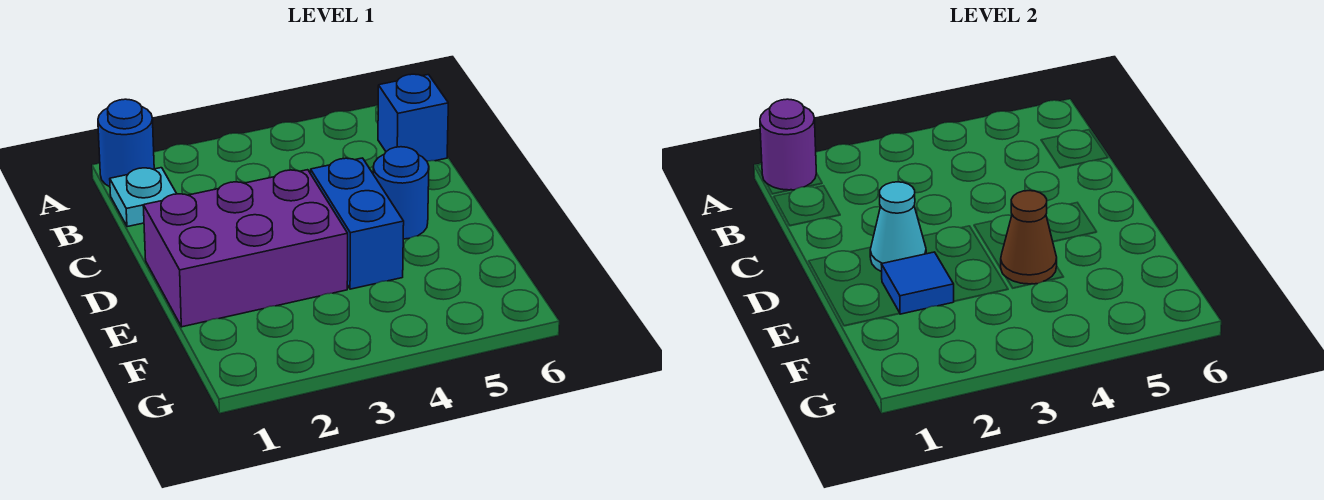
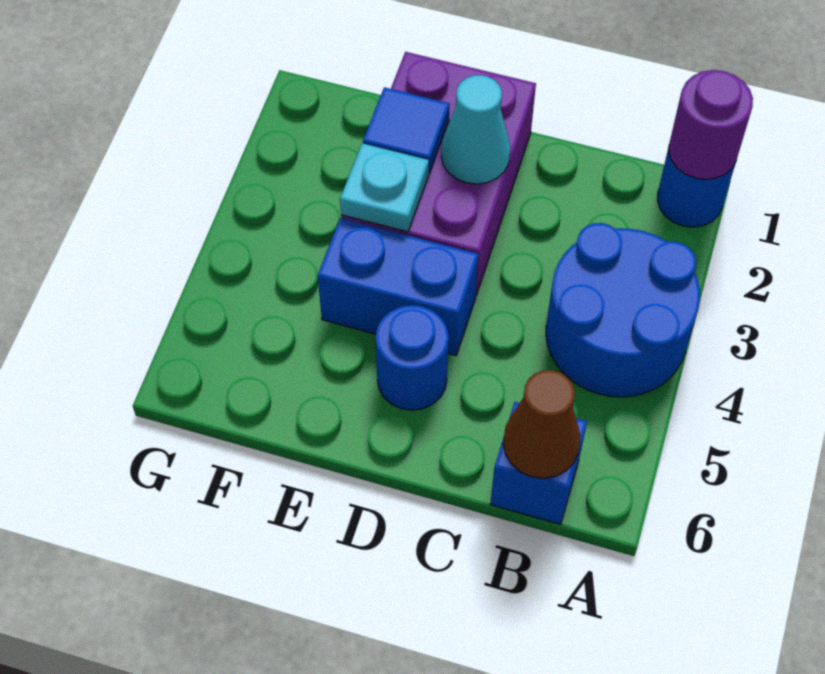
none -> blue 2x2 round brick [546,223,700,397]
cyan 1x1 plate [110,168,177,227] -> cyan 1x1 plate moved to [340,143,429,232]
brown 1x1 cone [1001,191,1057,284] -> brown 1x1 cone moved to [503,370,581,478]

